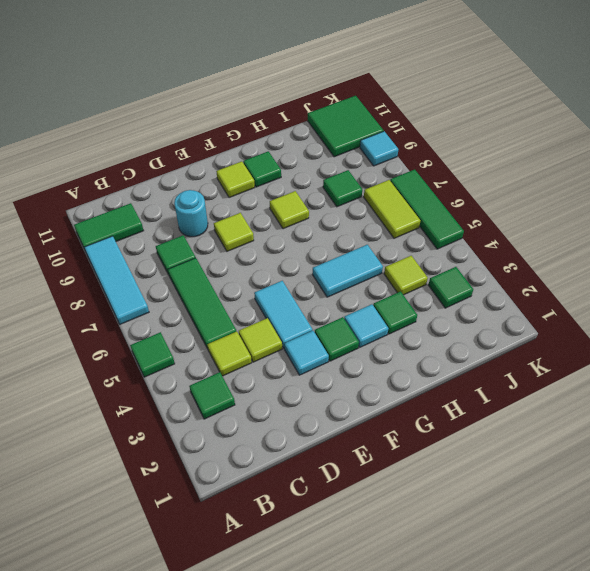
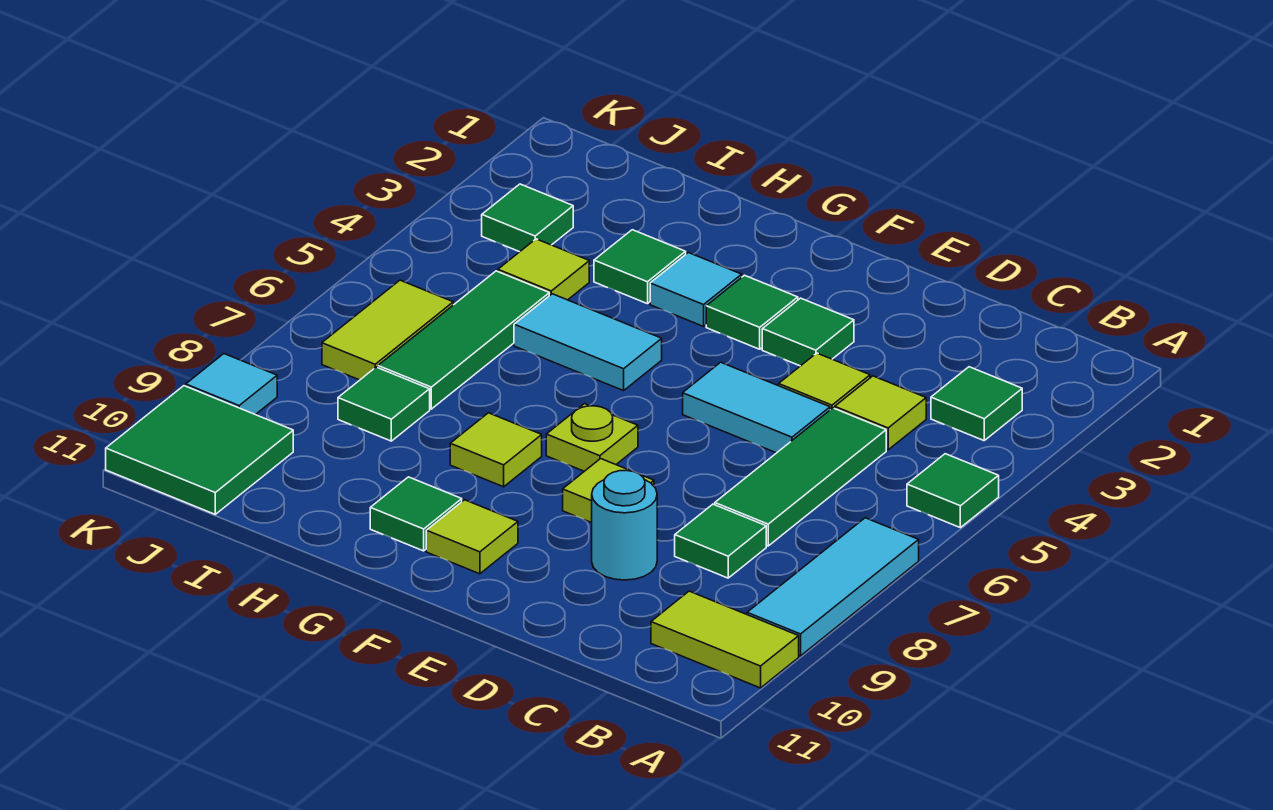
green 1x2 tile [74,203,144,249] -> lime 1x2 tile [651,591,799,688]
cyan 1x1 tile [284,331,329,375] -> green 1x1 tile [762,298,854,366]
cyan 1x2 tile [254,281,312,348] -> cyan 1x2 tile turned to [683,362,830,453]
none -> lime 1x1 plate [546,404,638,471]
green 1x3 tile [390,169,464,249] -> green 1x3 tile moved to [378,271,549,409]

